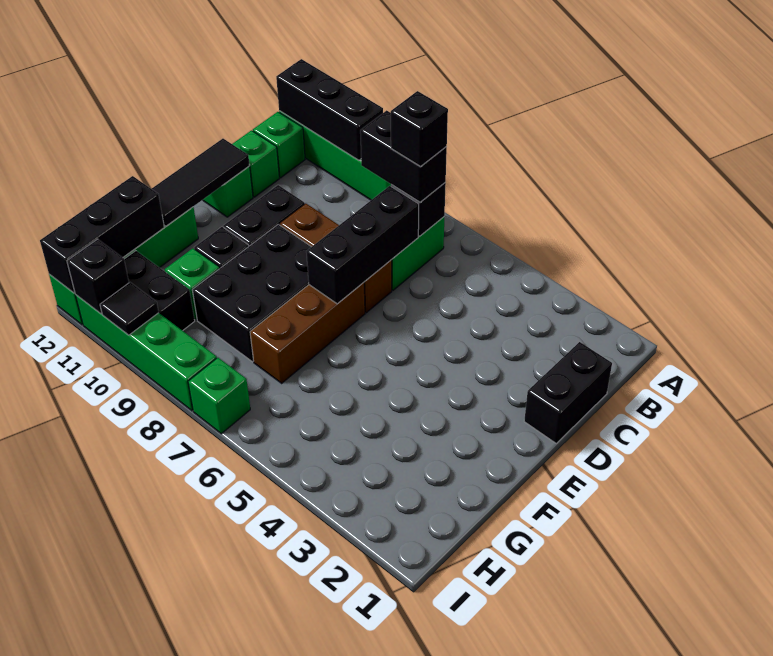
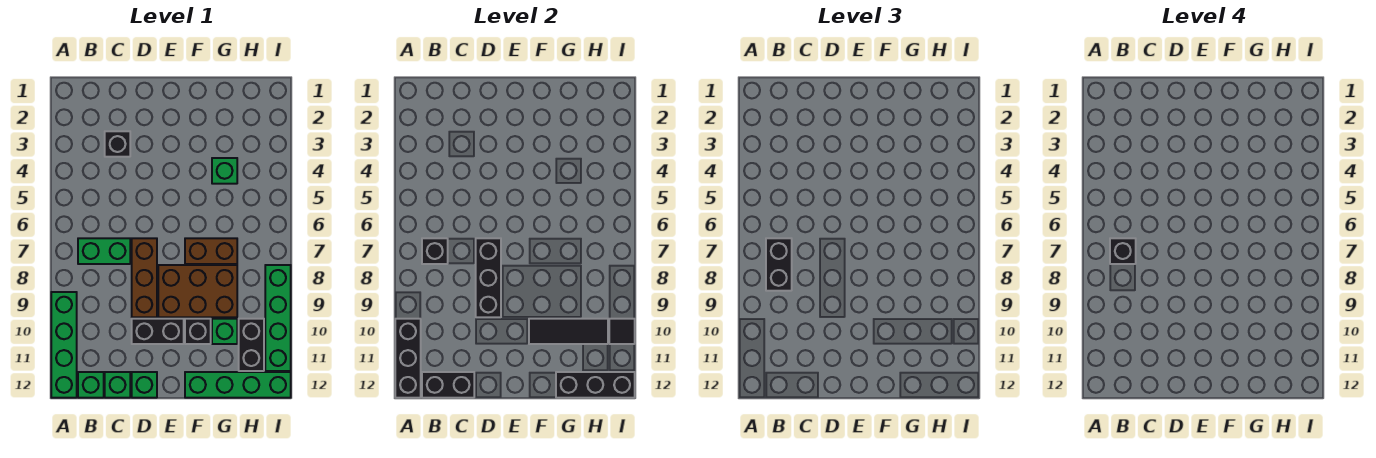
black 1x2 brick [524,342,612,443] -> black 1x2 brick moved to [422,372,474,398]
black 1x3 brick [306,186,419,304] -> black 1x3 brick turned to [476,238,501,317]
black 1x3 tile [152,139,250,226] -> black 1x3 tile moved to [529,319,608,344]
brown 1x3 brick [250,283,365,383] -> brown 1x2 brick [185,238,237,264]
black 2x3 brick [192,224,311,362] -> brown 2x3 brick [158,265,237,317]
green 1x1 brick [188,358,250,434] -> green 1x1 brick moved to [212,158,237,184]
black 1x1 brick [67,239,129,314] -> black 1x1 brick moved to [105,131,130,157]

